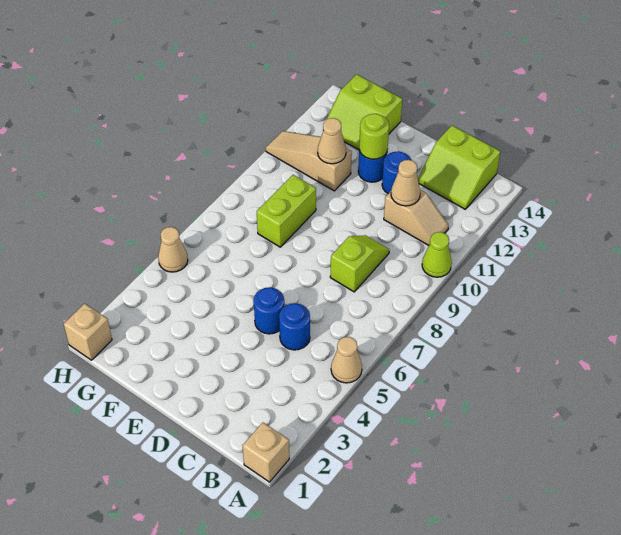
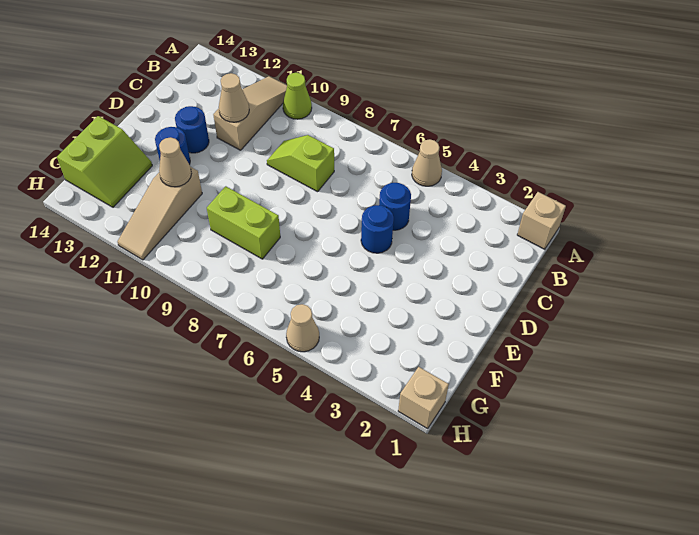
tan 1x2 slope [384,190,449,245] -> tan 1x3 slope [213,76,287,150]
lime 2x2 slope [418,126,500,209] -> none
lime 1x1 round brick [359,114,389,159] -> none

